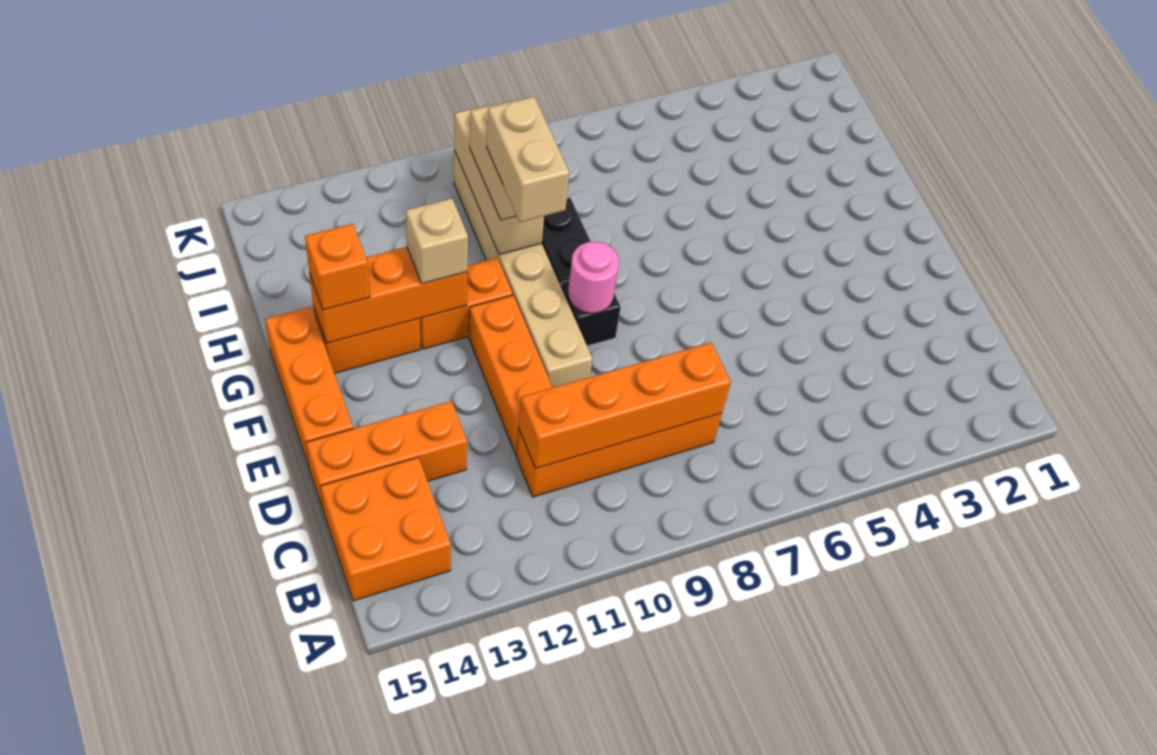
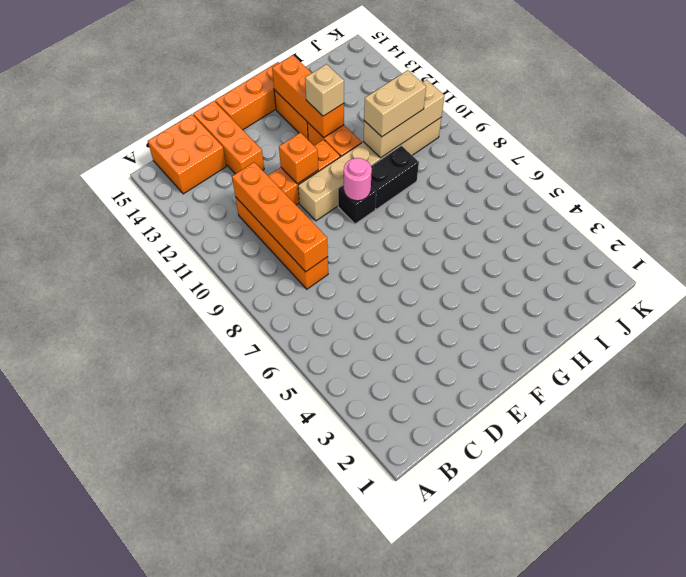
tan 1x2 brick [487,97,569,222] -> none
orange 1x1 brick [305,224,370,310] -> orange 1x1 brick moved to [279,133,318,184]

